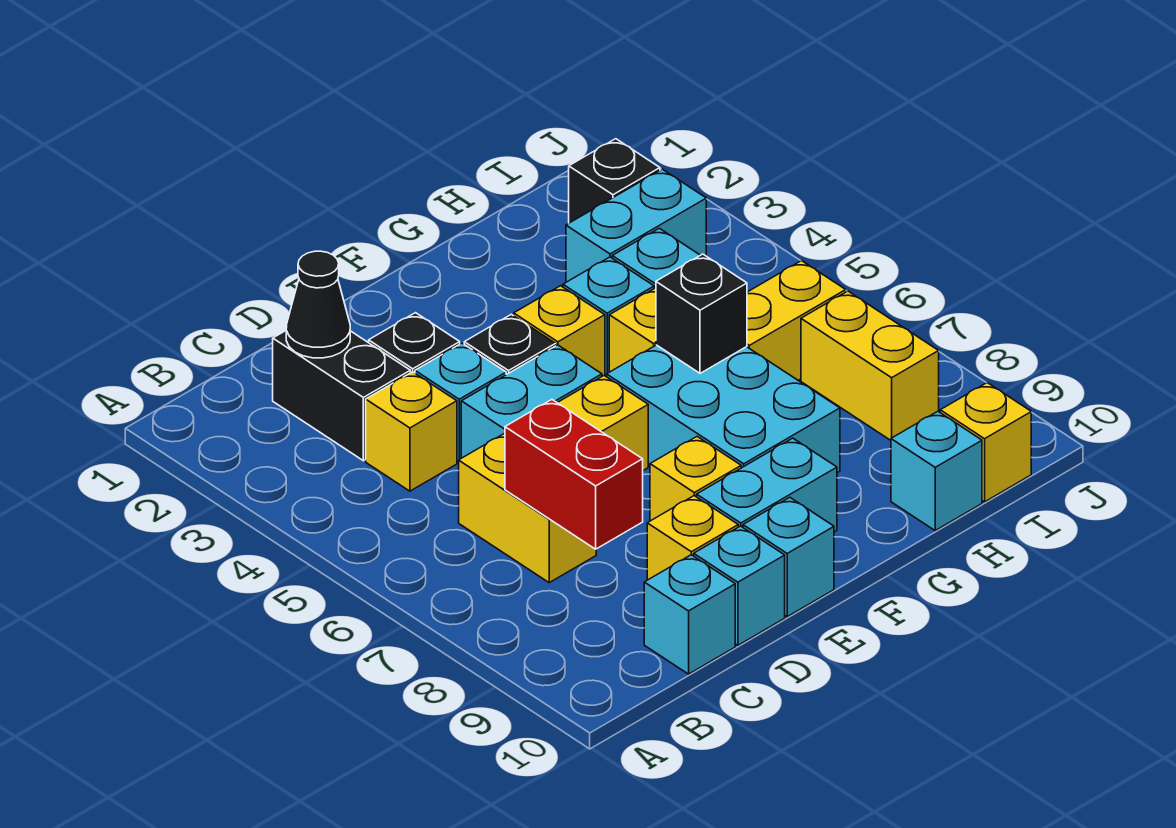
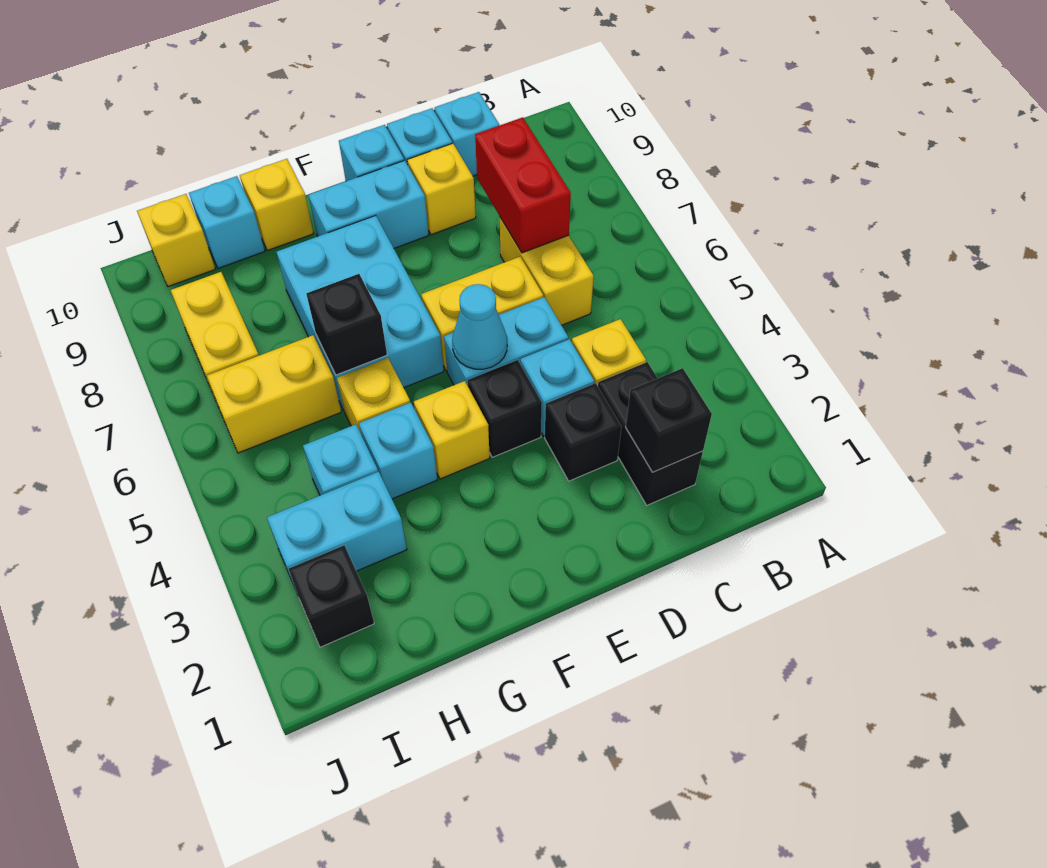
black 1x1 cone [286,251,350,358] -> black 1x1 brick [626,368,712,472]
none -> cyan 1x1 cone [452,284,507,369]
yellow 1x1 brick [650,437,741,521] -> yellow 1x1 brick moved to [240,159,314,251]

